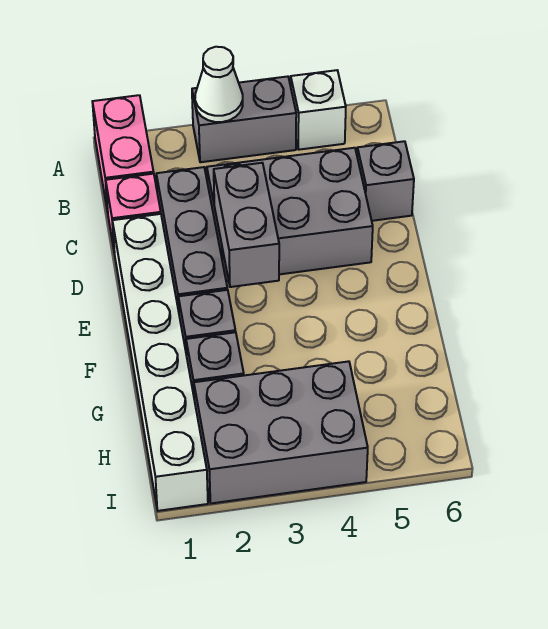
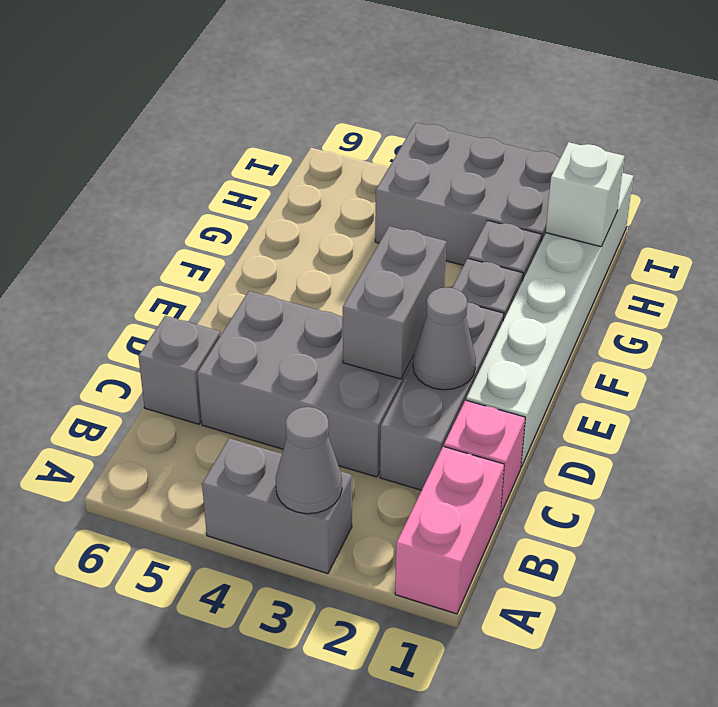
white 1x1 cone [195,47,243,122] -> grey 1x1 cone [276,407,342,514]
white 1x1 brick [291,70,346,150] -> white 1x1 brick moved to [546,142,624,247]
none -> grey 1x1 cone [413,287,476,390]

